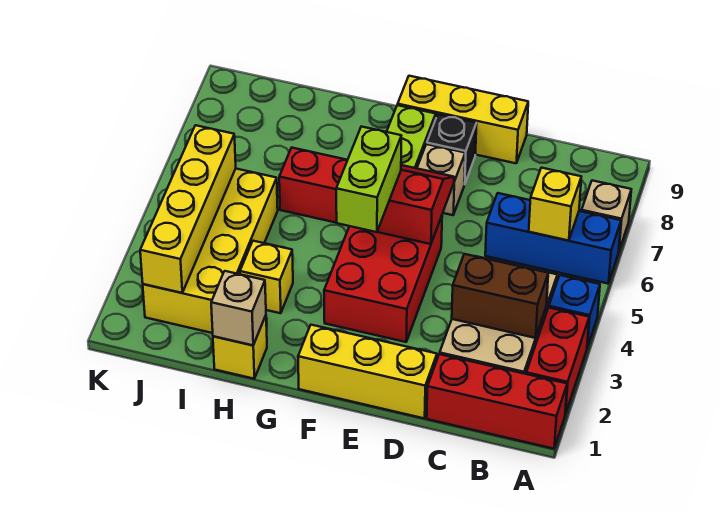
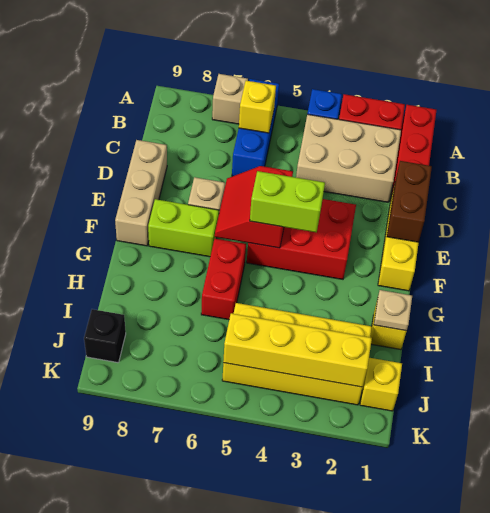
brown 1x2 brick [452,254,548,338] -> brown 1x2 brick moved to [387,161,432,242]
yellow 1x3 brick [398,76,528,163] -> tan 1x3 brick [115,140,167,246]
black 1x1 brick [427,114,477,184] -> black 1x1 brick moved to [84,309,126,363]
tan 1x1 brick [211,271,266,345] -> tan 1x1 plate [374,290,412,331]
yellow 1x1 brick [240,241,293,313] -> yellow 1x1 brick moved to [360,358,402,411]

